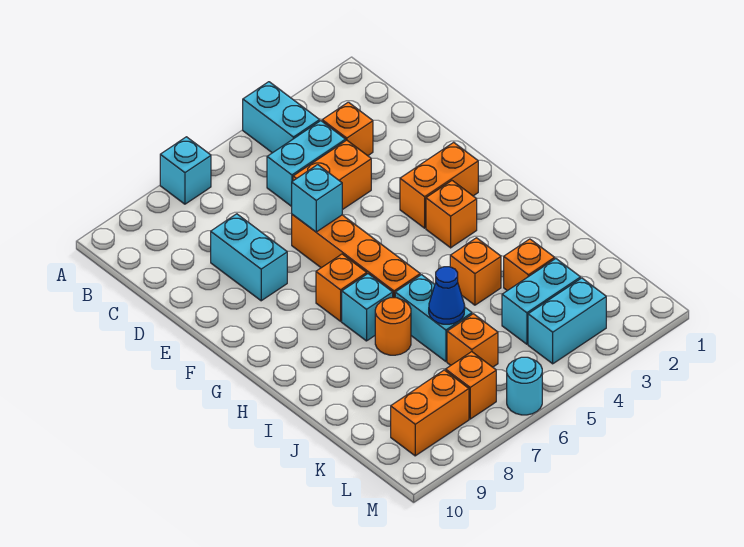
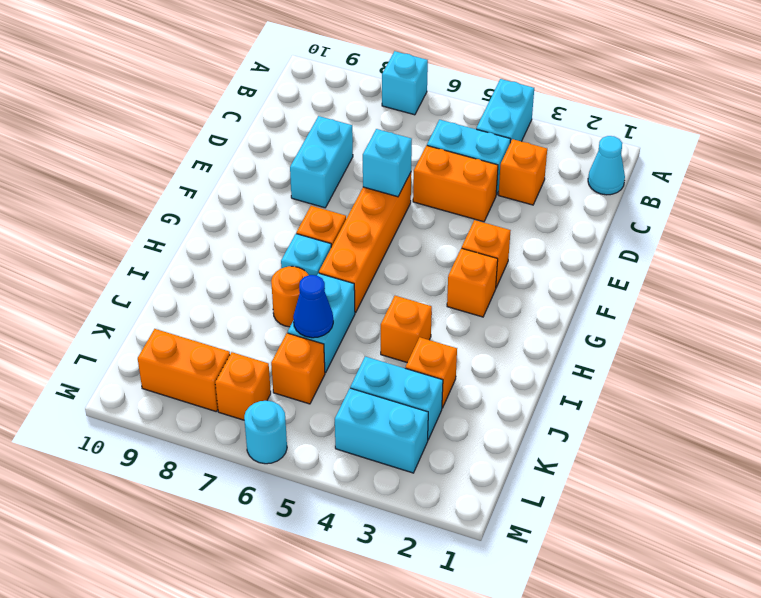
none -> cyan 1x1 cone [588,136,625,195]
orange 1x2 brick [400,142,478,228] -> orange 1x1 brick [462,220,511,287]

